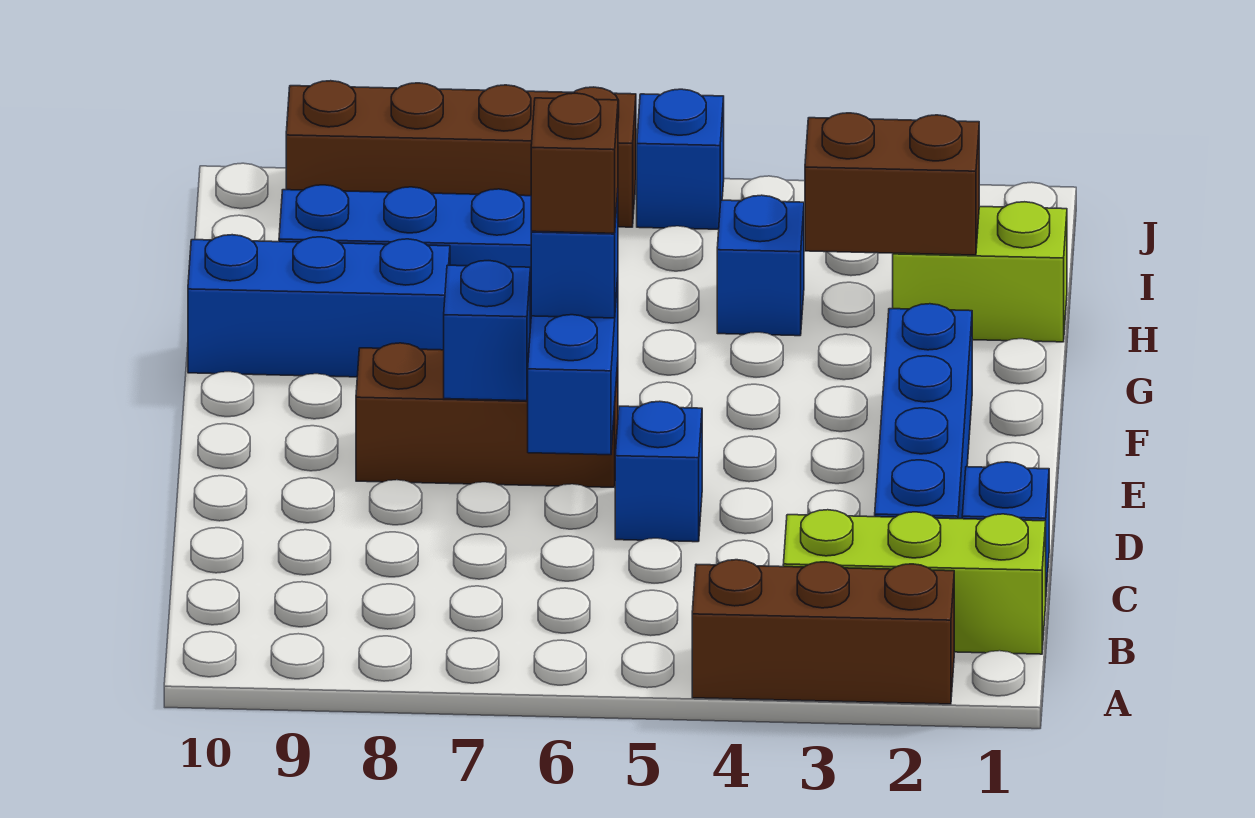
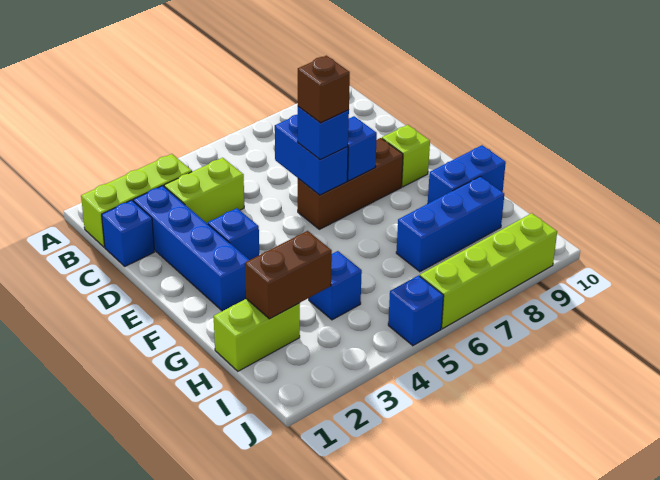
brown 1x3 brick [692,560,954,704] -> none
none -> lime 1x2 brick [164,158,244,224]
blue 1x1 brick [615,401,702,542] -> blue 1x1 brick moved to [208,208,259,260]
none -> lime 1x1 brick [382,125,430,187]
blue 1x3 brick [188,235,450,377] -> blue 1x2 brick [428,145,506,203]
brown 1x4 brick [286,81,636,227] -> lime 1x4 brick [420,213,557,329]

